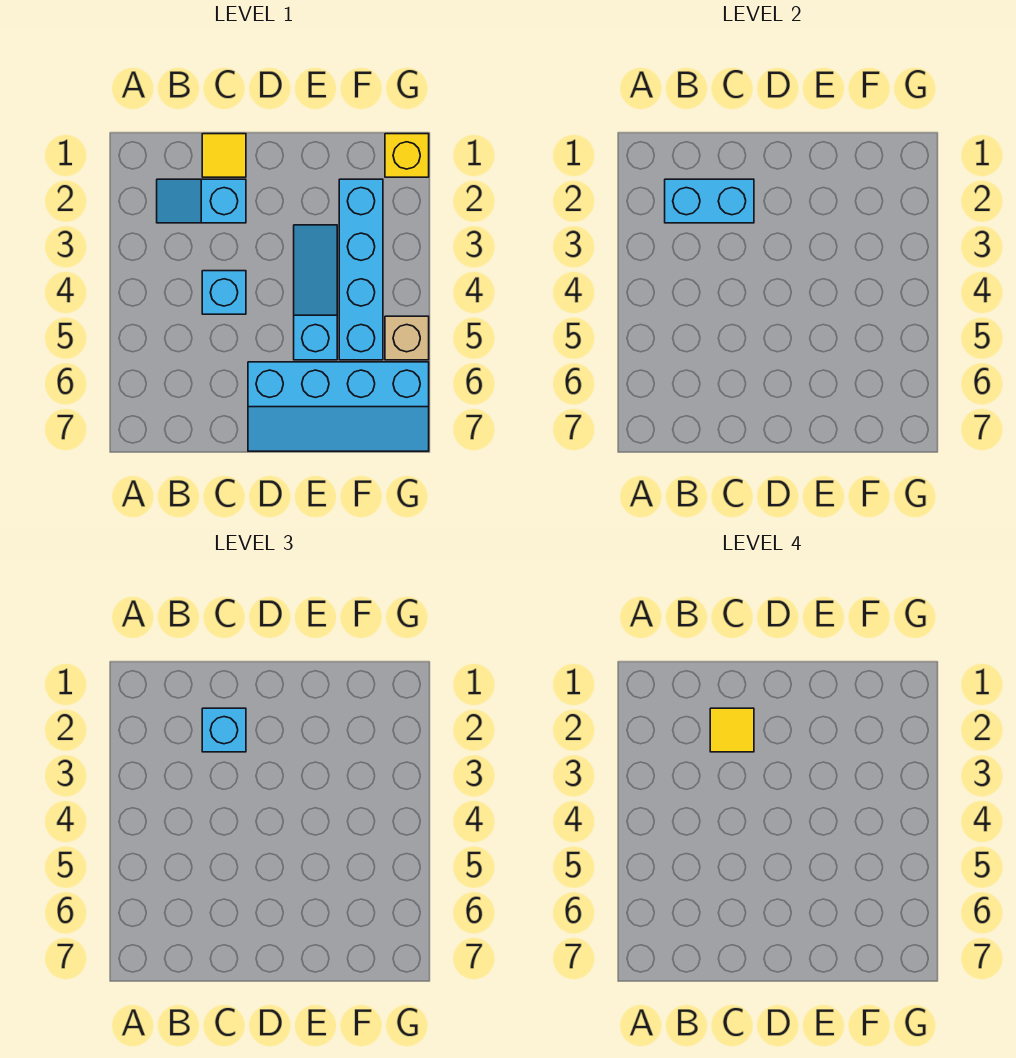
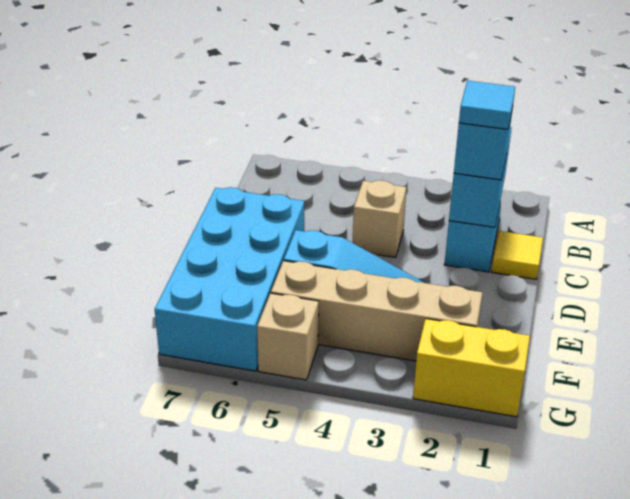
yellow 1x1 tile [710,708,754,752] -> cyan 1x1 tile [459,80,515,129]
cyan 1x1 brick [202,271,246,314] -> tan 1x1 brick [352,180,407,257]
cyan 2x4 slope [248,362,429,451] -> cyan 2x4 brick [155,187,305,371]
cyan 1x4 brick [339,179,383,360] -> tan 1x4 brick [271,261,483,361]
yellow 1x1 brick [385,134,429,177] -> yellow 1x2 brick [413,319,530,417]

